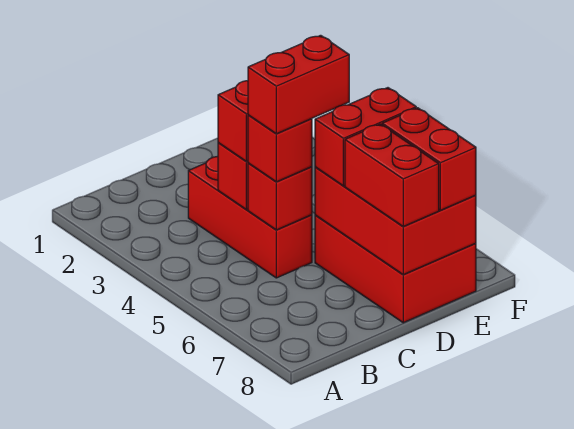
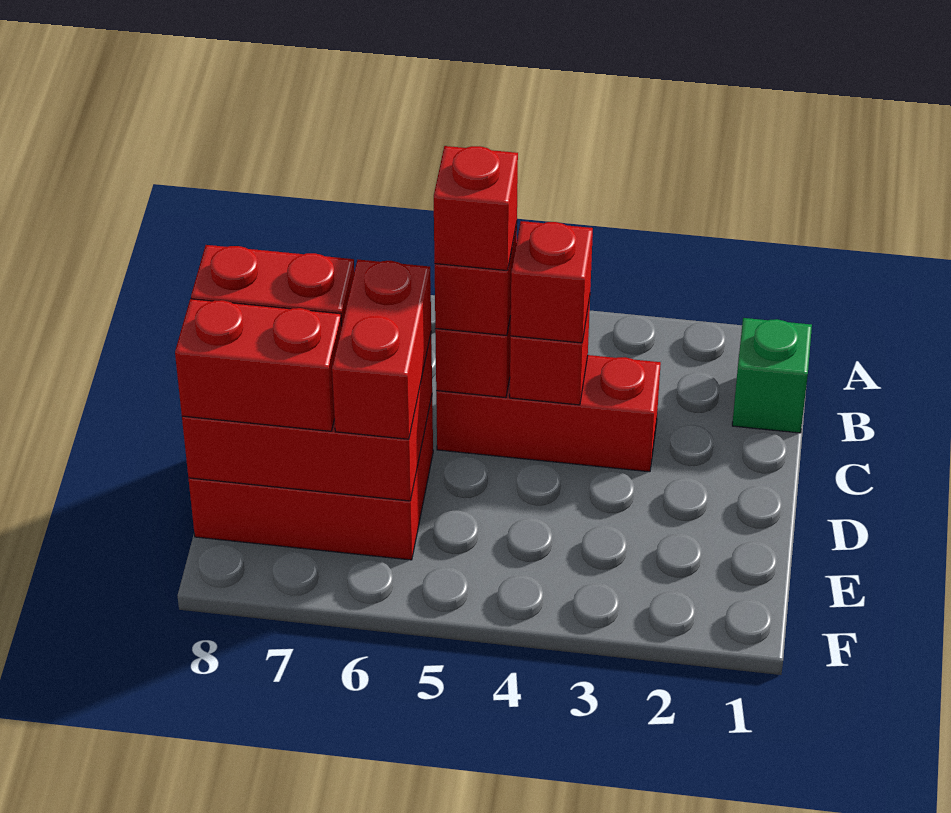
none -> green 1x1 brick [732,318,812,433]
red 1x2 brick [248,35,349,134] -> red 1x1 brick [434,146,518,271]

